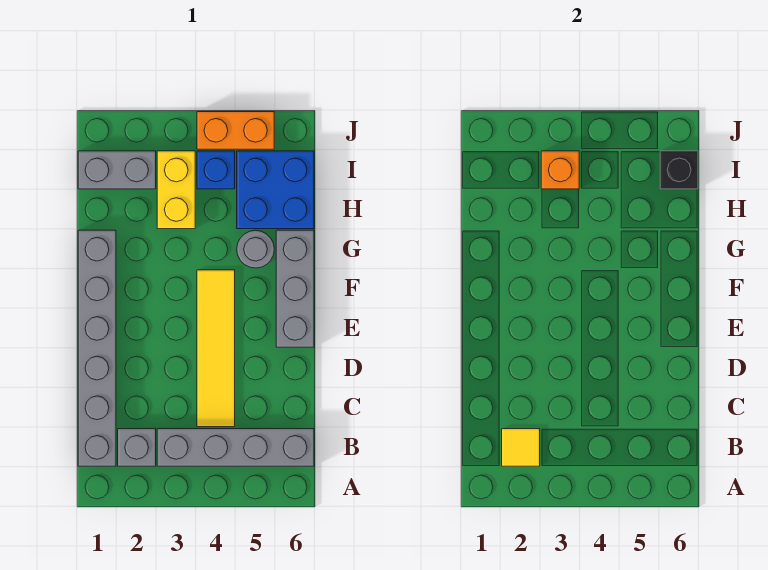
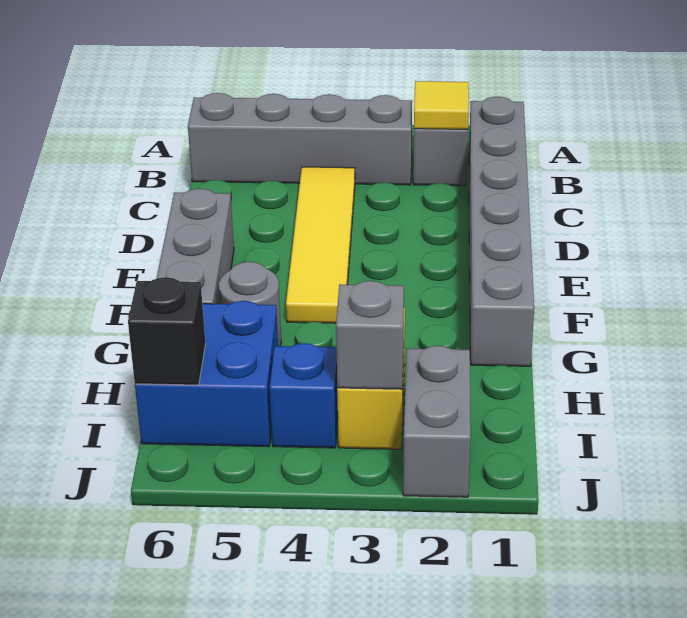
grey 1x2 brick [78,151,156,189] -> grey 1x2 brick turned to [403,346,471,497]
orange 1x1 brick [541,151,579,189] -> grey 1x1 brick [336,281,404,389]
orange 1x2 brick [197,112,274,149] -> none

